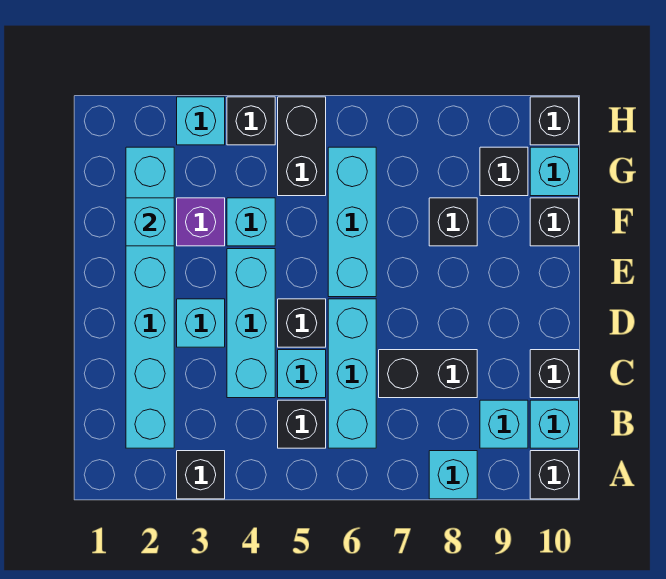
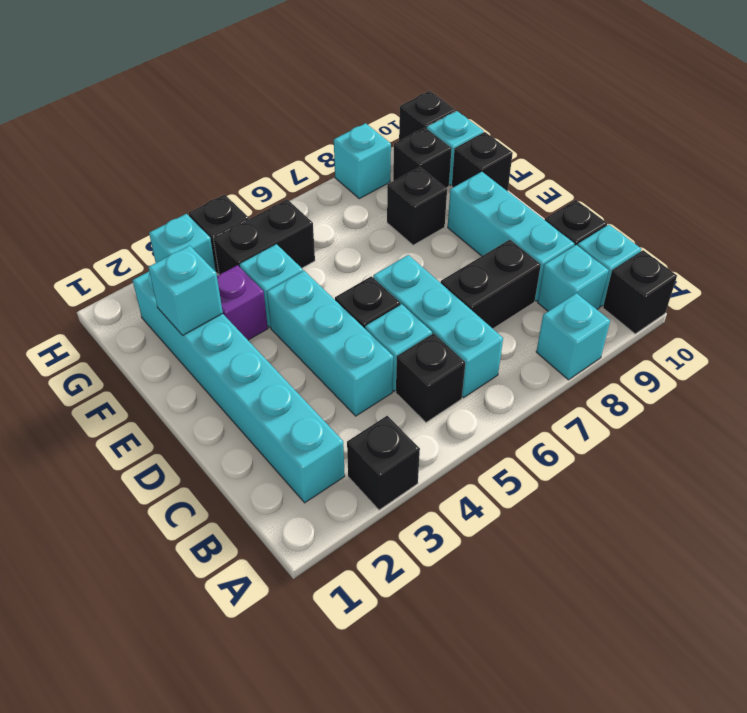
cyan 1x1 brick [177,299,225,347] -> cyan 1x1 brick moved to [334,123,391,199]
cyan 1x3 brick [328,147,376,297] -> cyan 1x3 brick moved to [448,172,574,301]
black 1x2 brick [278,97,326,196] -> black 1x2 brick turned to [214,199,315,275]

